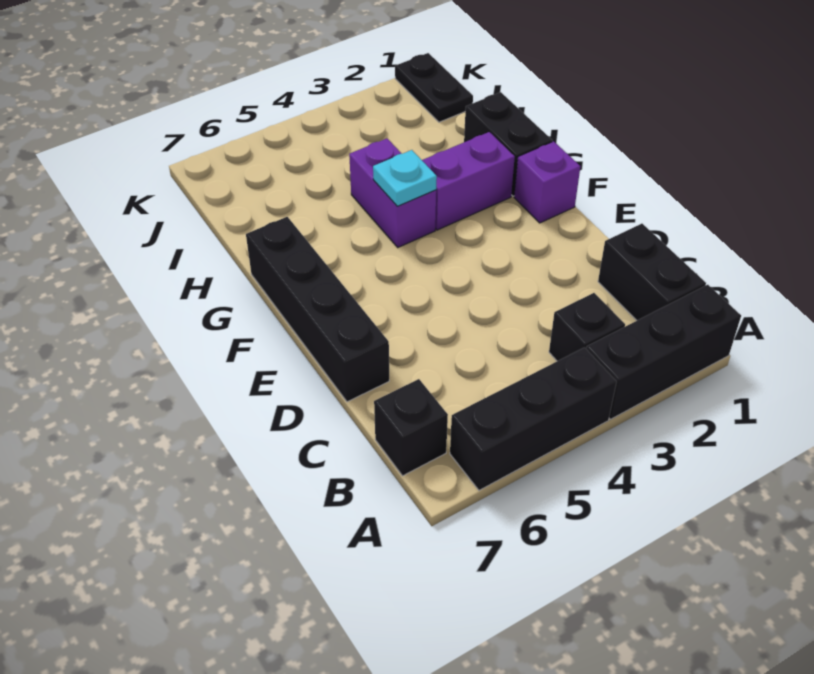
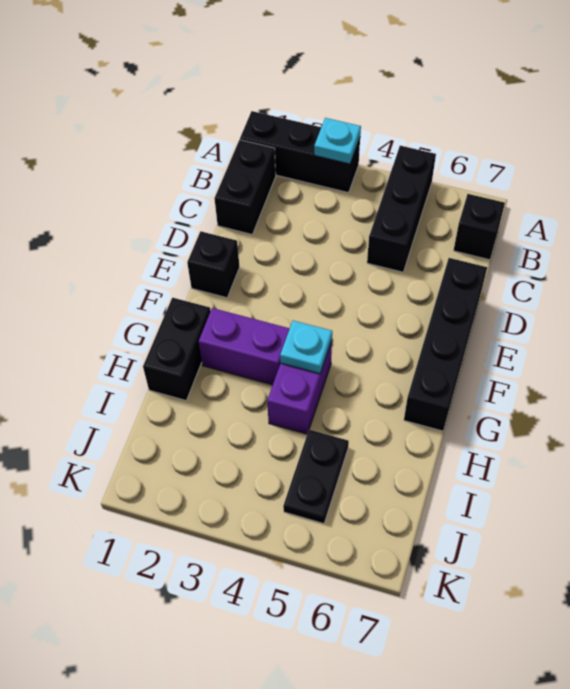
none -> cyan 1x1 plate [314,118,361,164]
black 1x3 brick [450,347,616,490] -> black 1x3 brick turned to [367,146,436,272]
black 1x1 brick [549,293,625,361] -> black 1x1 brick moved to [187,231,240,298]
purple 1x1 brick [514,141,580,223] -> none
black 1x2 plate [395,53,473,122] -> black 1x2 plate moved to [283,430,349,524]

